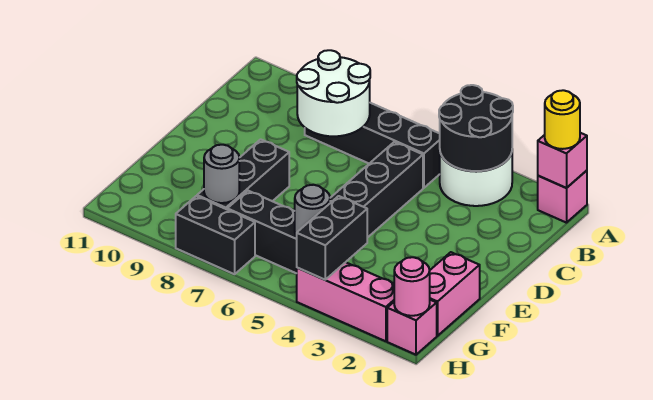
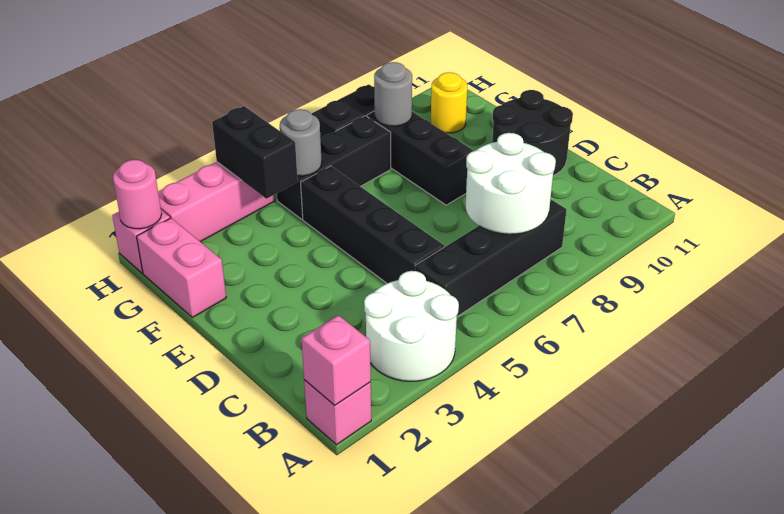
yellow 1x1 round brick [545,90,580,149] -> yellow 1x1 round brick moved to [431,72,467,133]
black 2x2 round brick [439,85,513,171] -> black 2x2 round brick moved to [492,90,573,176]

